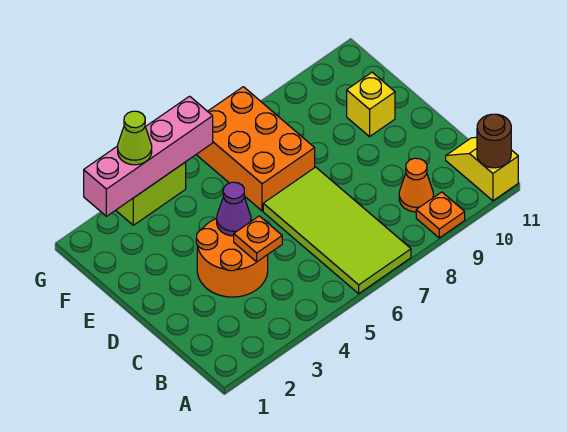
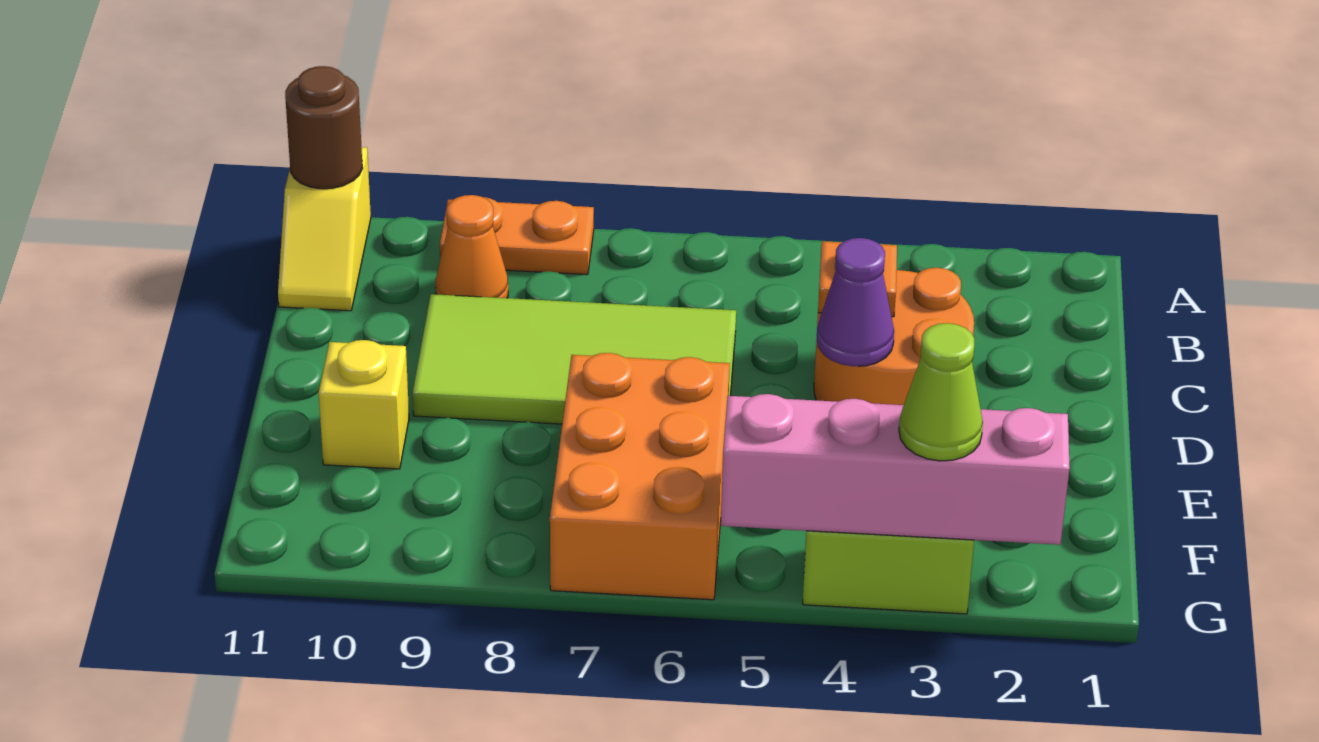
lime 2x4 tile [263,167,411,294] -> lime 2x4 tile turned to [412,294,736,424]
orange 1x1 plate [416,192,465,238] -> orange 1x2 plate [440,197,594,275]

